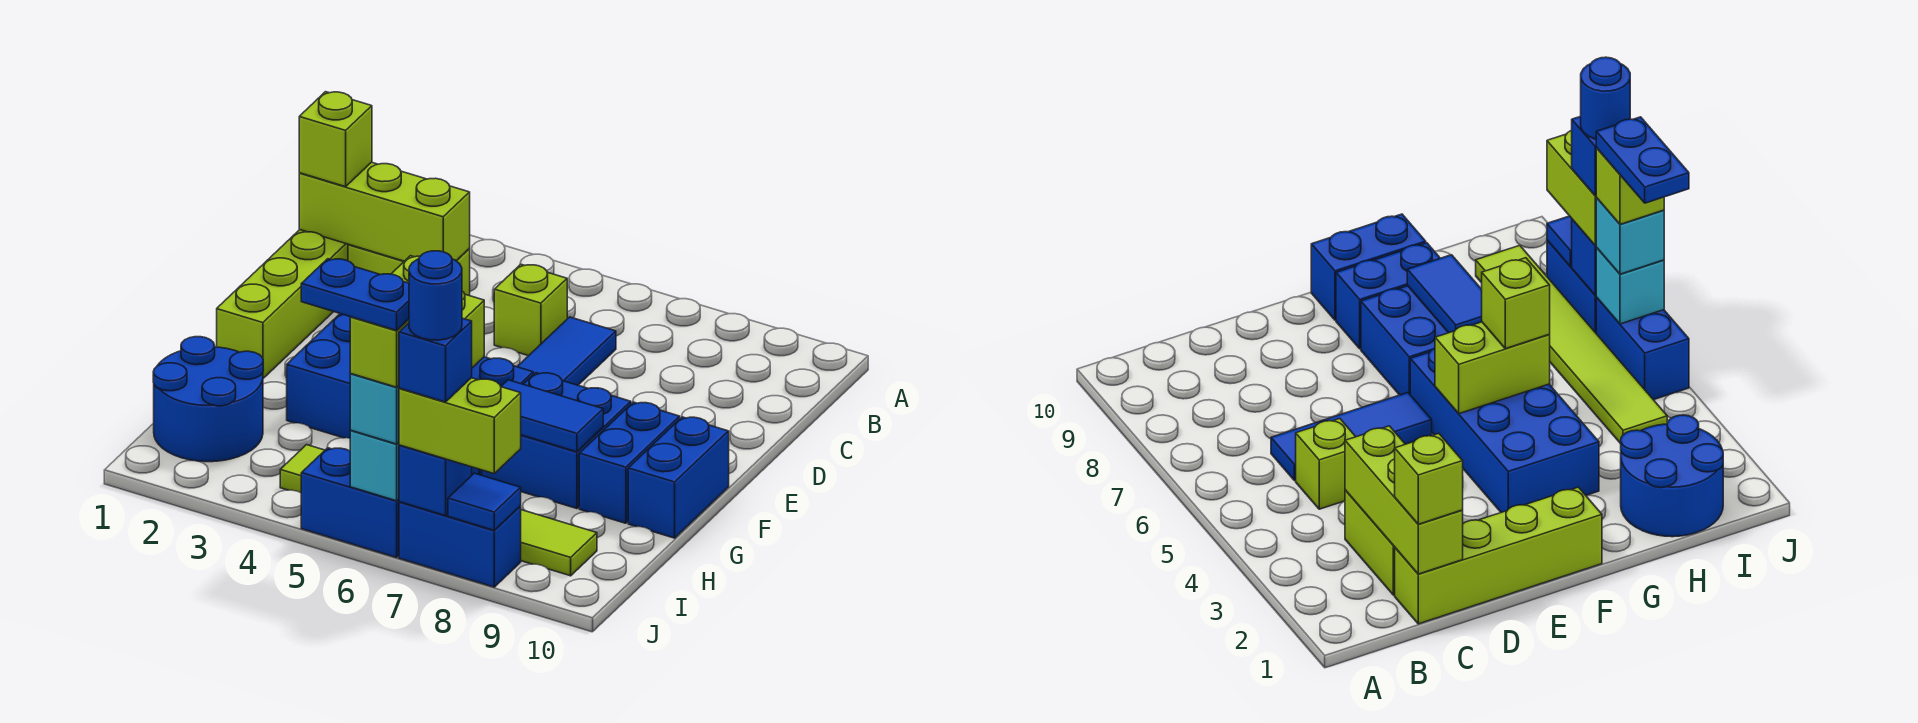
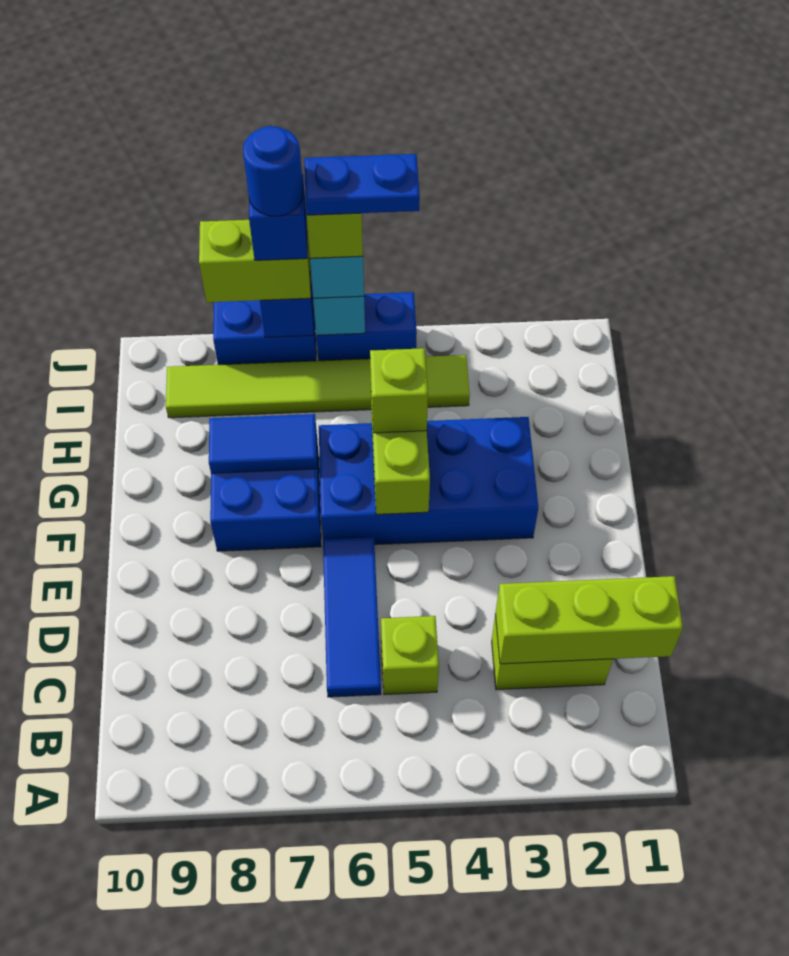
lime 1x4 brick [217,230,348,378] -> none
lime 1x1 brick [299,92,372,187] -> none
blue 1x2 brick [579,402,680,523] -> none
blue 1x2 brick [628,417,729,538] -> none
blue 2x2 round brick [153,337,263,462] -> none
blue 1x1 tile [448,473,521,530] -> none

